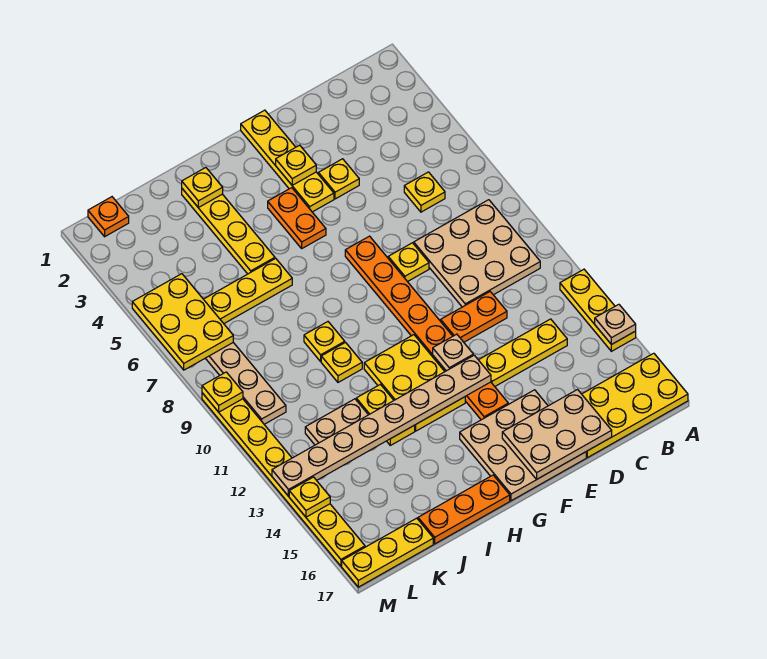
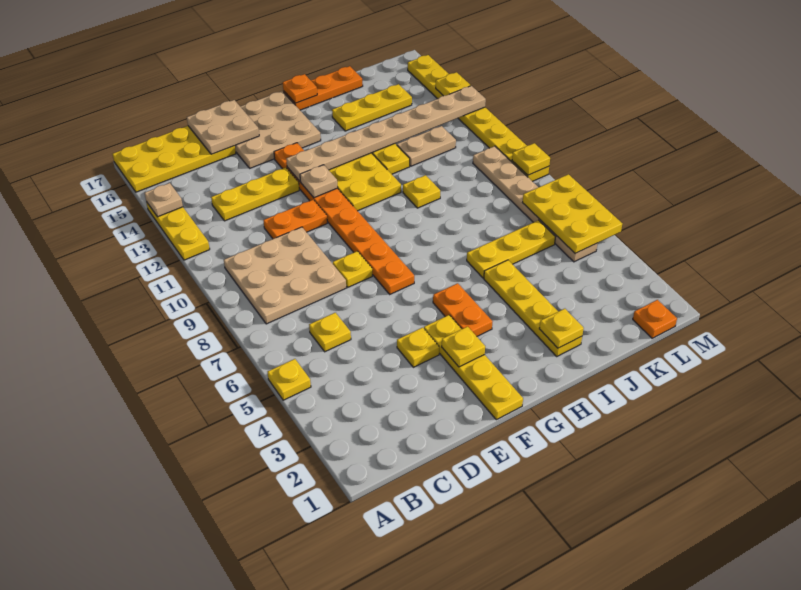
tan 2x3 plate [502,390,612,480] -> tan 2x2 plate [187,100,259,154]
none -> orange 1x1 plate [283,74,317,103]
yellow 1x1 plate [304,322,345,361] -> yellow 1x1 plate moved to [268,359,311,400]
yellow 1x3 plate [342,518,433,587] -> yellow 1x3 plate moved to [332,84,412,131]

